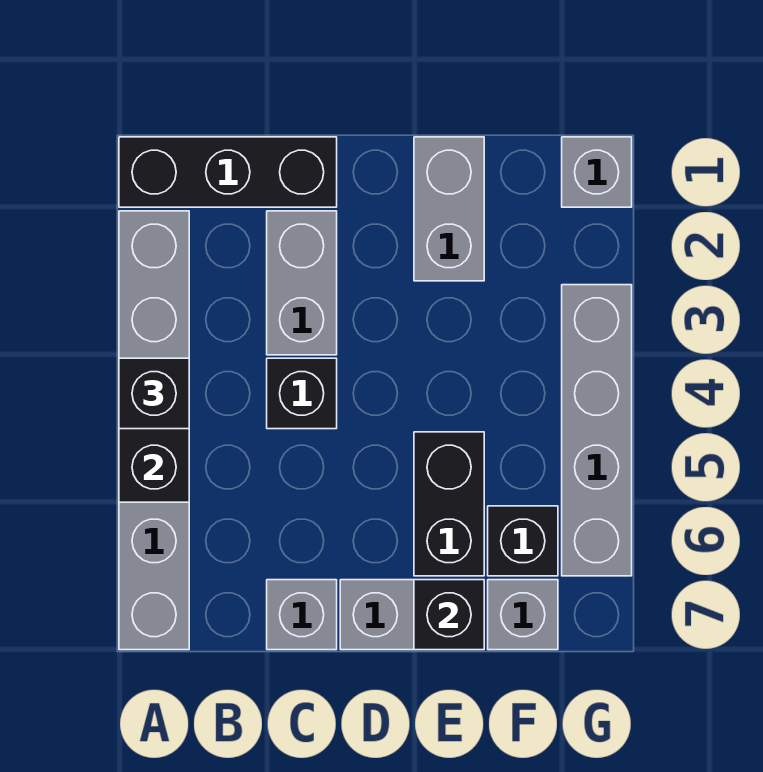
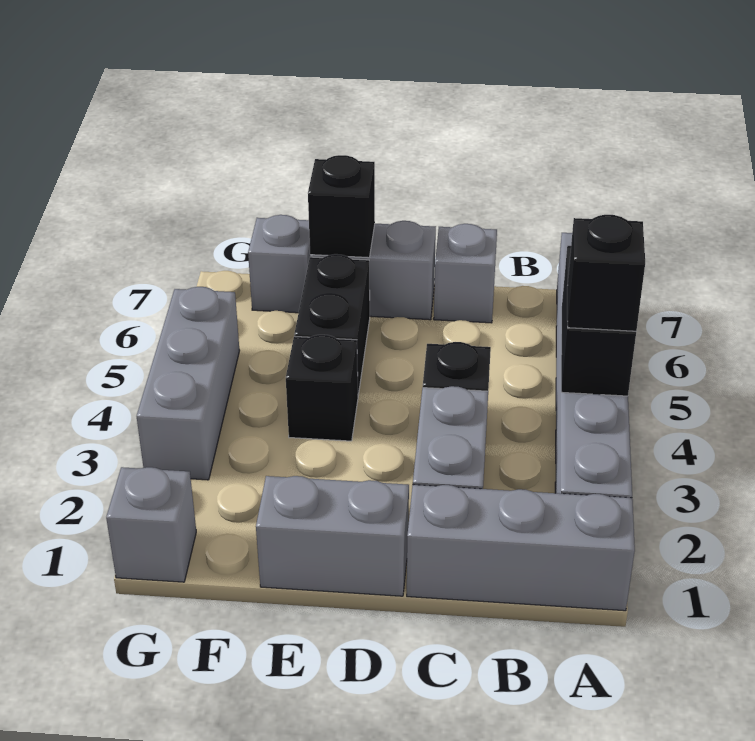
black 1x3 brick [119,137,337,207] -> grey 1x3 brick [407,485,635,611]
grey 1x2 brick [414,137,484,281] -> grey 1x2 brick turned to [256,476,409,596]
black 1x1 brick [488,506,558,576] -> black 1x1 brick moved to [286,335,358,441]
grey 1x4 brick [562,285,632,576] -> grey 1x3 brick [137,287,240,480]

